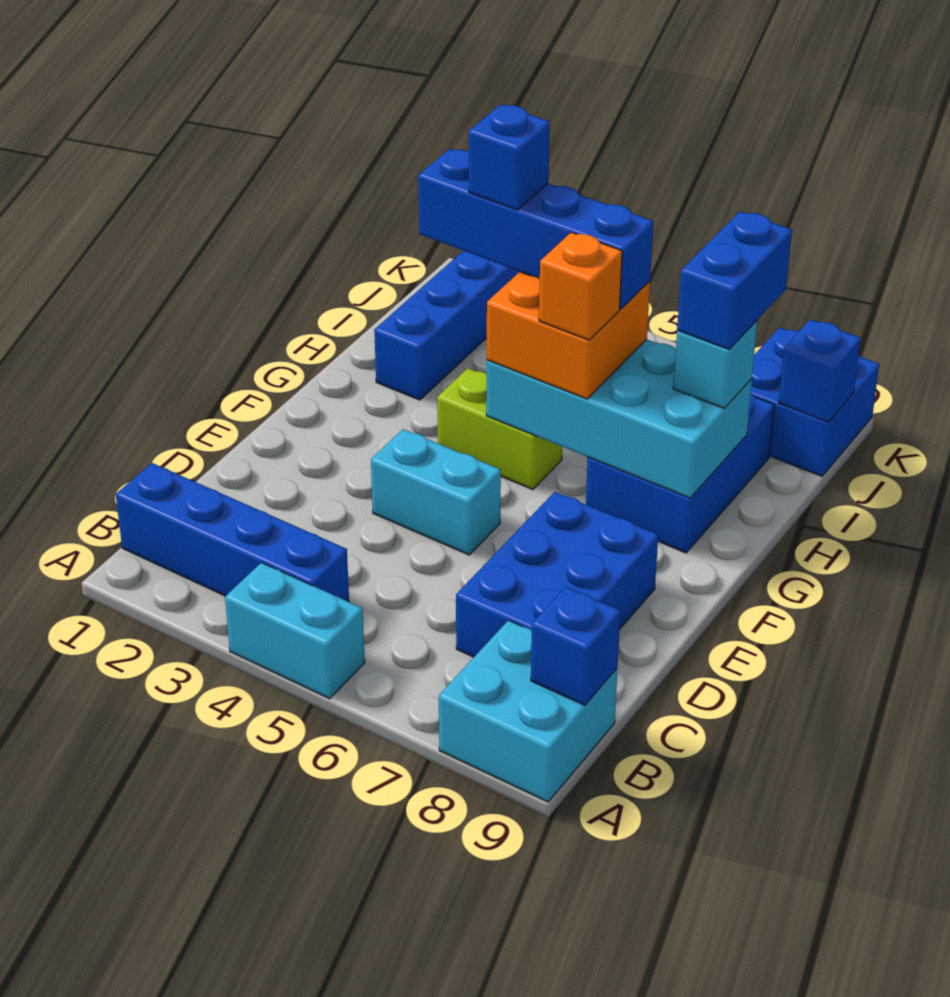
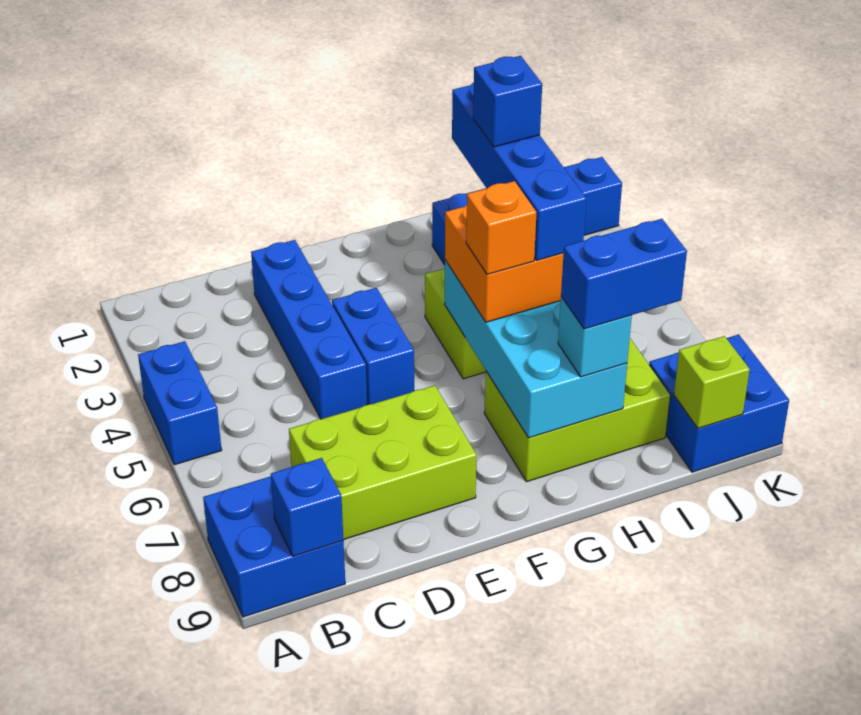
cyan 1x2 brick [225,563,365,699] -> blue 1x2 brick [138,341,222,465]
cyan 2x2 brick [439,620,617,802] -> blue 2x2 brick [203,476,345,617]
blue 1x4 brick [116,463,349,602] -> blue 1x4 brick moved to [251,240,367,419]
blue 2x3 brick [456,492,658,657] -> lime 2x3 brick [289,385,477,540]
cyan 1x2 brick [371,429,501,555] -> blue 1x2 brick [332,288,414,404]
blue 2x3 brick [586,394,775,553] -> lime 2x3 brick [484,339,670,482]
blue 1x1 brick [779,319,861,422] -> lime 1x1 brick [674,336,750,428]

